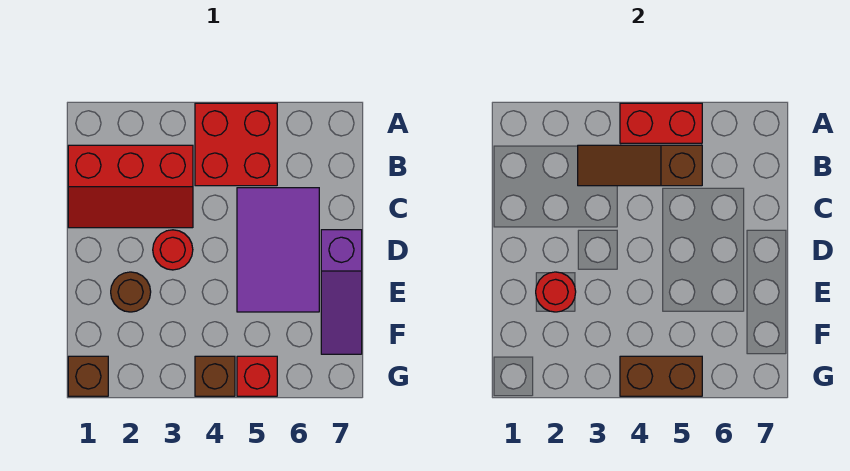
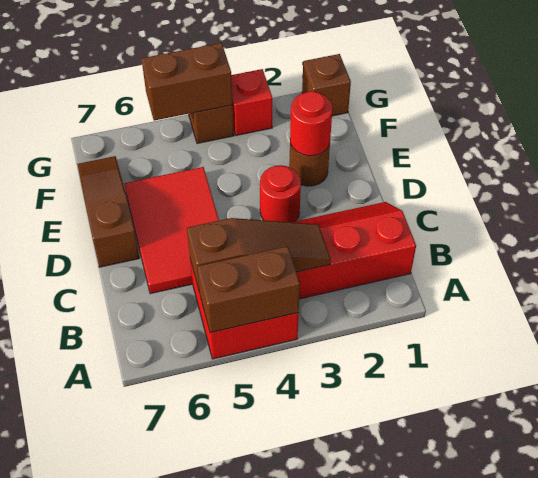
red 1x2 brick [620,103,702,143] -> brown 1x2 brick [197,246,300,333]
purple 2x3 tile [237,188,319,312] -> red 2x3 tile [124,167,219,294]
purple 1x3 slope [321,230,362,354] -> brown 1x3 slope [77,156,139,267]
red 1x1 brick [237,356,277,396] -> red 1x1 brick moved to [231,69,272,136]

